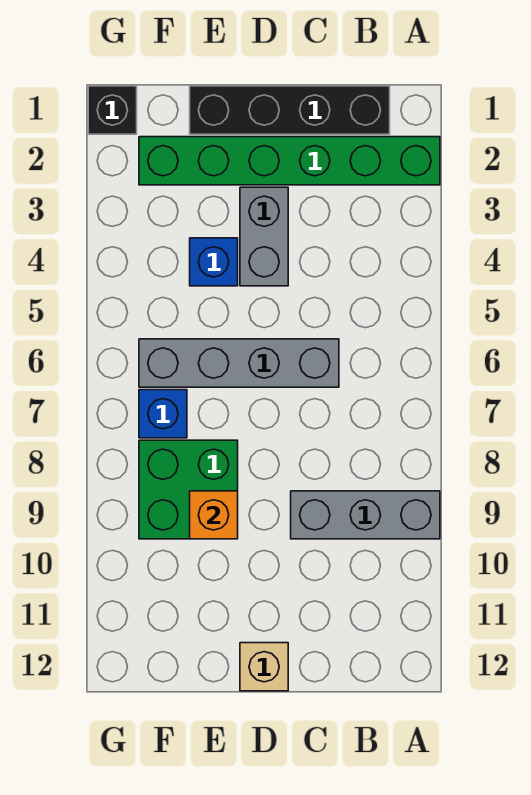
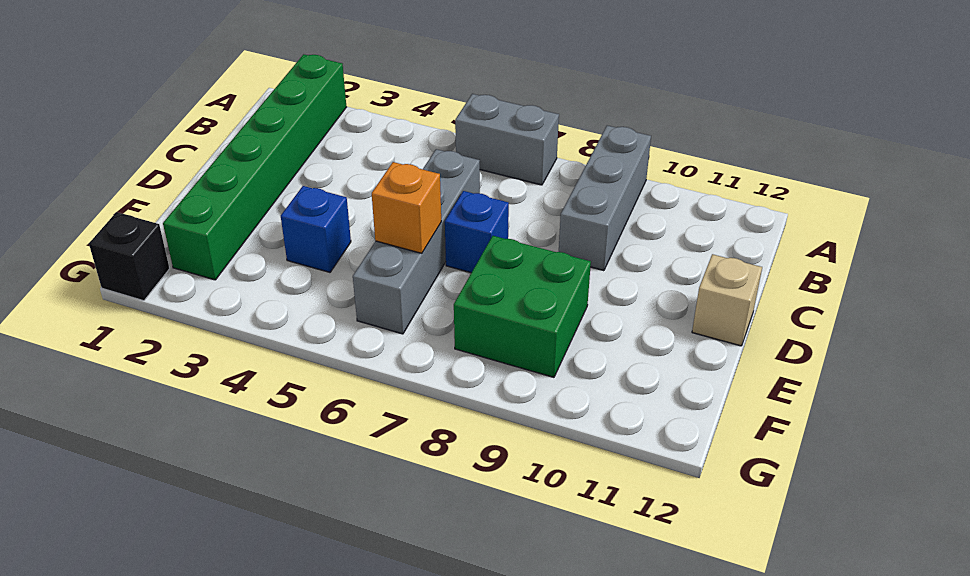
black 1x4 brick [190,86,390,134] -> none
grey 1x2 brick [240,187,288,286] -> grey 1x2 brick moved to [455,94,559,185]
orange 1x1 brick [190,491,238,539] -> orange 1x1 brick moved to [372,162,441,253]
blue 1x1 brick [139,390,187,438] -> blue 1x1 brick moved to [445,191,509,273]

